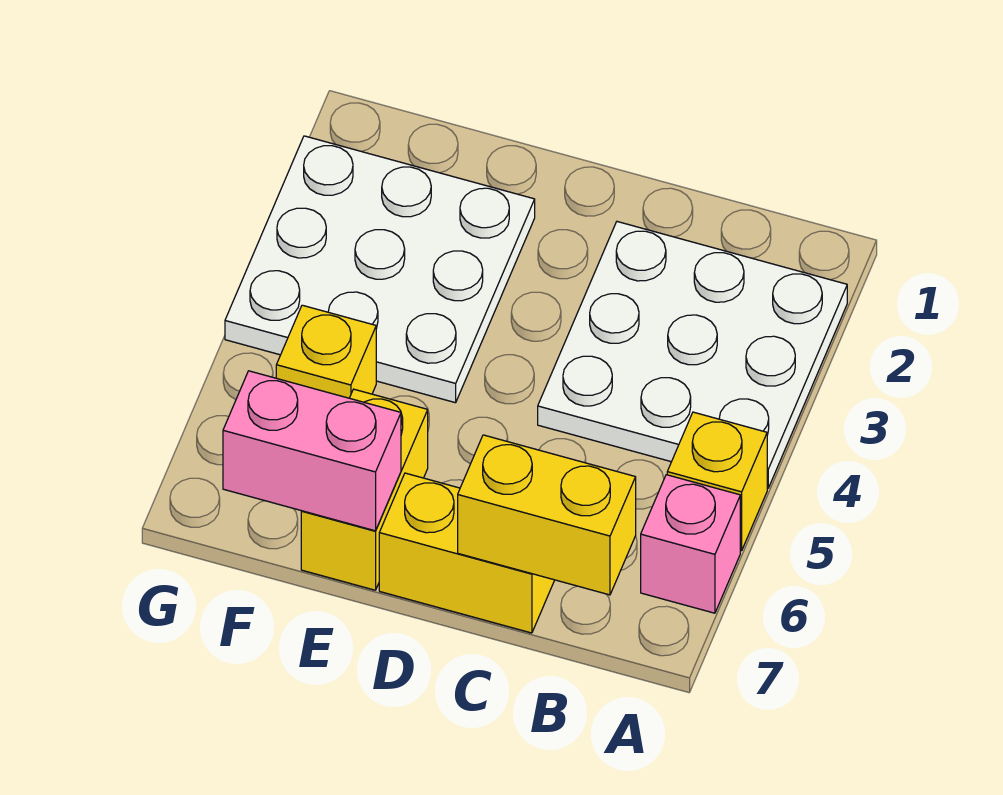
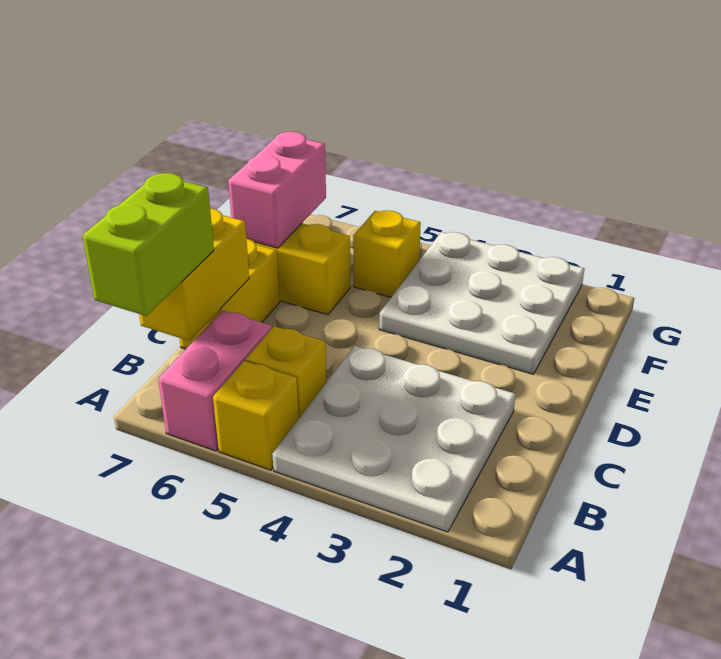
pink 1x1 brick [641,475,740,613] -> pink 1x2 brick [158,311,272,451]
none -> lime 1x2 brick [82,173,214,316]
none -> yellow 1x1 brick [246,326,326,418]

